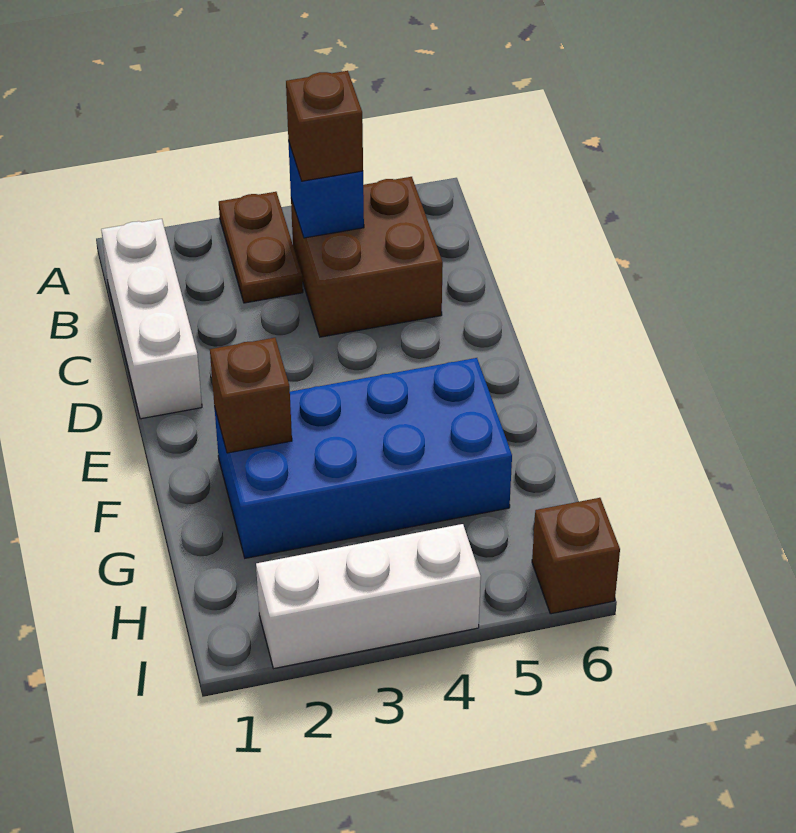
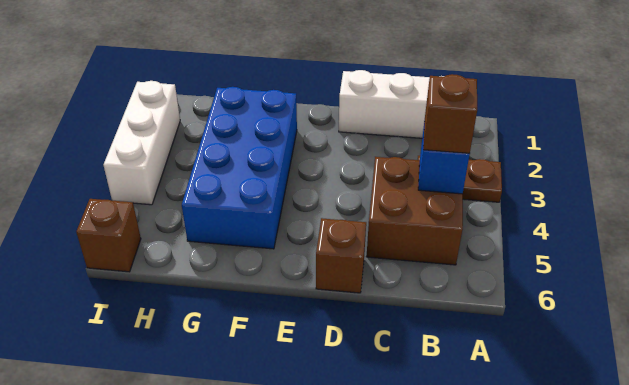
brown 1x1 brick [210,338,292,453] -> brown 1x1 brick moved to [316,218,366,293]

